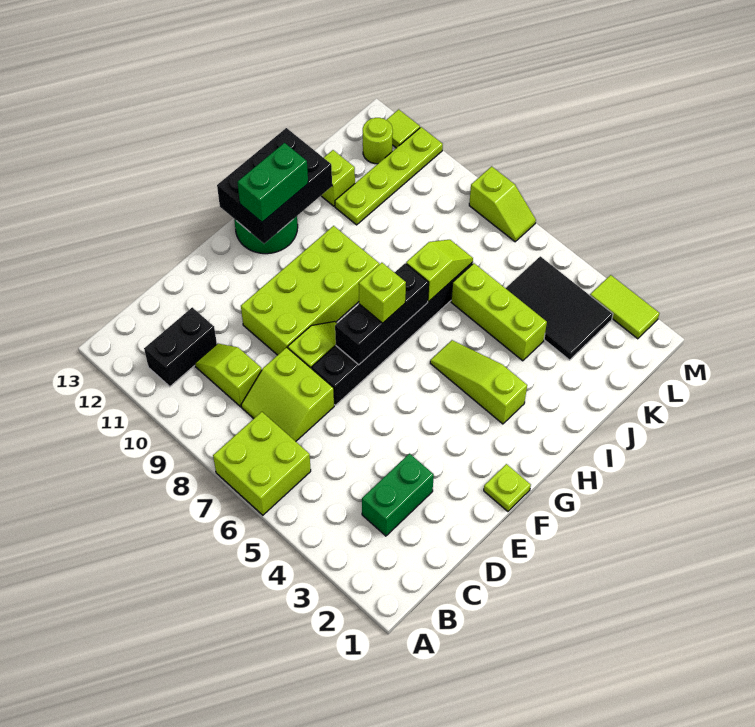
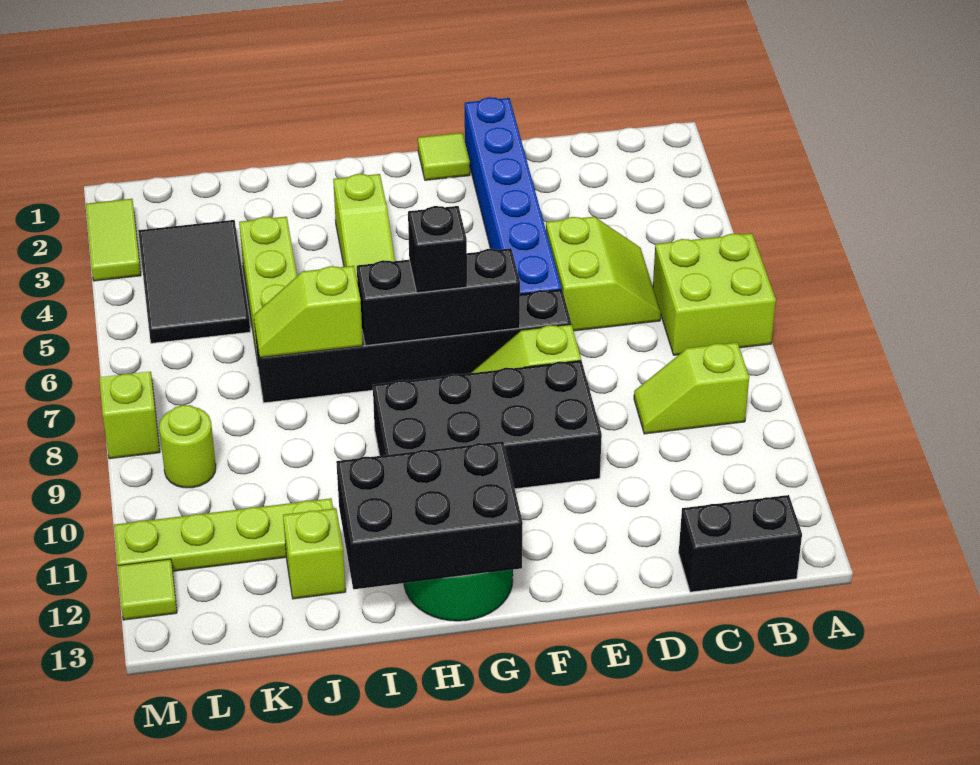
black 1x2 brick [144,307,217,387] -> black 1x2 brick moved to [679,495,802,592]
green 1x2 brick [362,454,434,536] -> none
lime 2x2 slope [241,347,334,441] -> lime 2x2 slope moved to [546,217,661,331]
lime 1x2 slope [195,344,262,407] -> lime 1x2 slope turned to [634,342,749,434]
none -> blue 1x6 brick [465,97,562,294]
lime 2x4 brick [241,226,379,355] -> black 2x4 brick [373,361,602,489]
lime 1x1 plate [484,464,531,511] -> lime 1x1 tile [418,133,470,180]
lime 1x1 brick [359,263,406,323] -> black 1x1 brick [408,206,467,293]
green 1x2 brick [237,143,308,222] -> none
lime 1x1 round brick [363,118,393,164] -> lime 1x1 round brick moved to [159,405,216,488]

